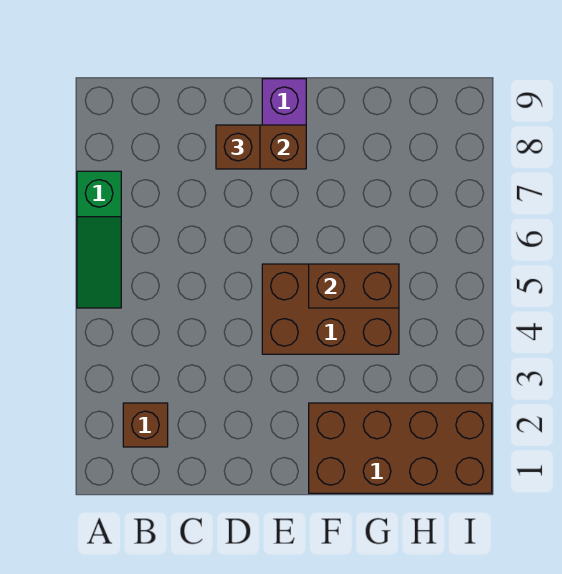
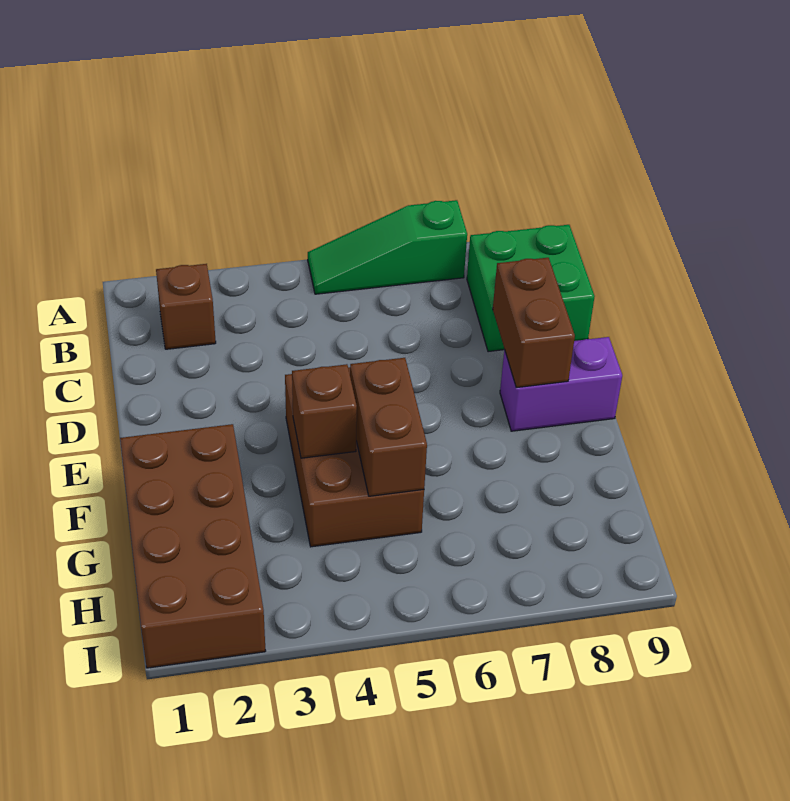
none -> green 2x2 brick [467,225,595,352]
brown 1x1 brick [216,125,260,169] -> brown 1x1 brick moved to [292,364,357,458]

